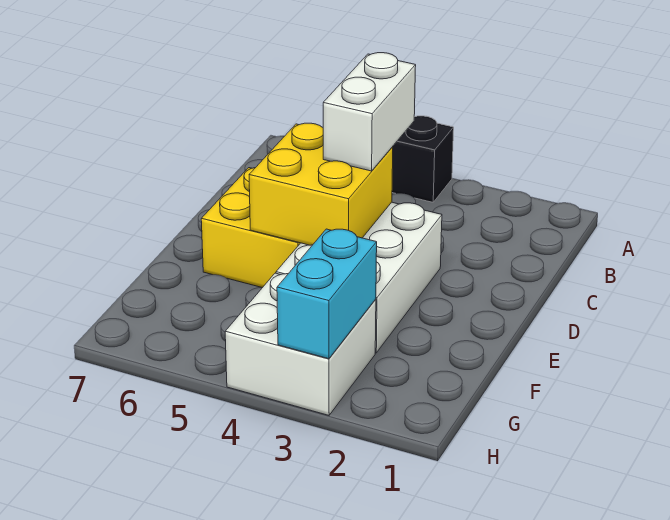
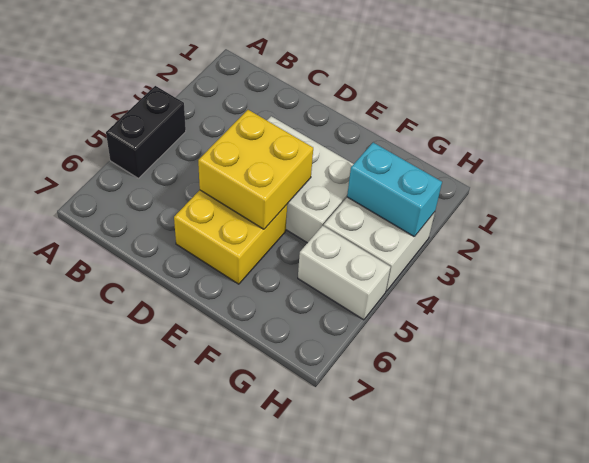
white 1x2 brick [323,53,416,171] -> white 1x2 brick moved to [298,226,391,320]

